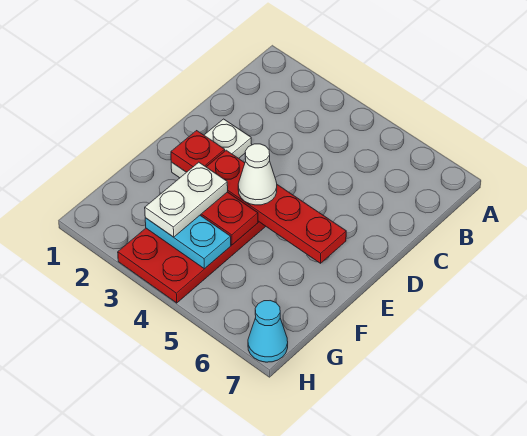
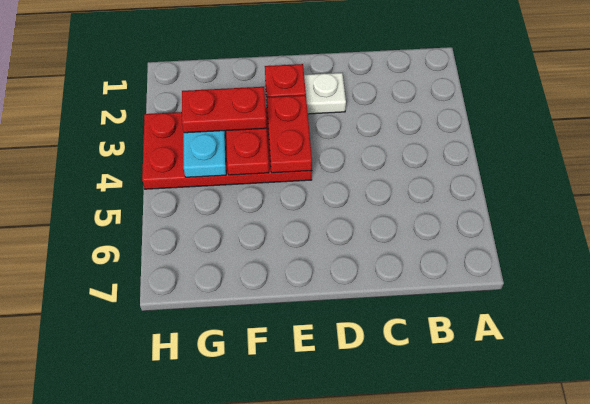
red 1x4 plate [207,150,346,263] -> red 1x2 plate [267,95,312,173]
white 1x1 cone [238,144,277,205] -> none
white 1x2 plate [145,162,228,237] -> red 1x2 plate [182,87,267,133]
cyan 1x1 cone [248,301,288,362] -> none

